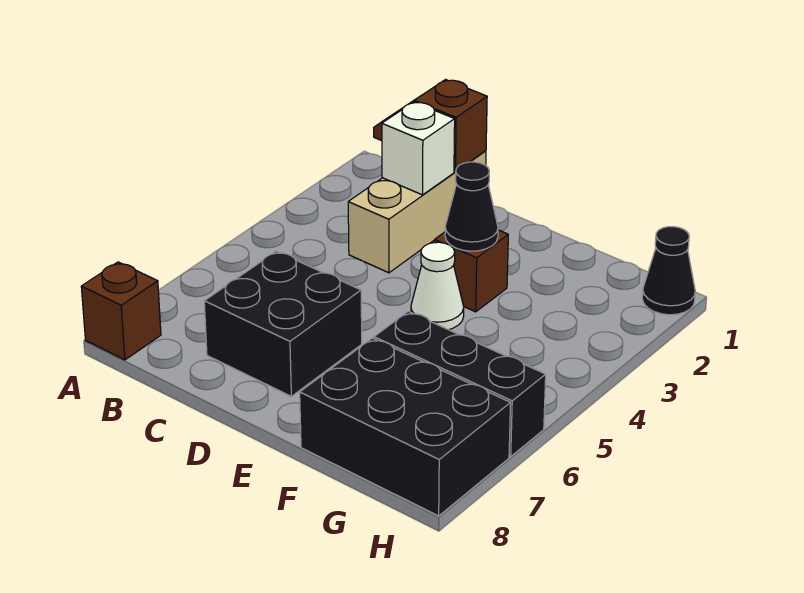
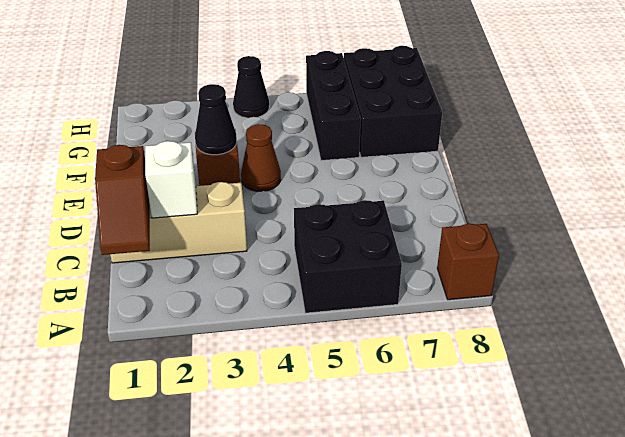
black 2x2 brick [204,251,362,396] -> black 2x2 brick moved to [294,200,402,313]
white 1x1 cone [411,242,464,330] -> brown 1x1 cone [241,124,281,191]
black 1x1 cone [642,227,695,315] -> black 1x1 cone moved to [233,56,269,118]

